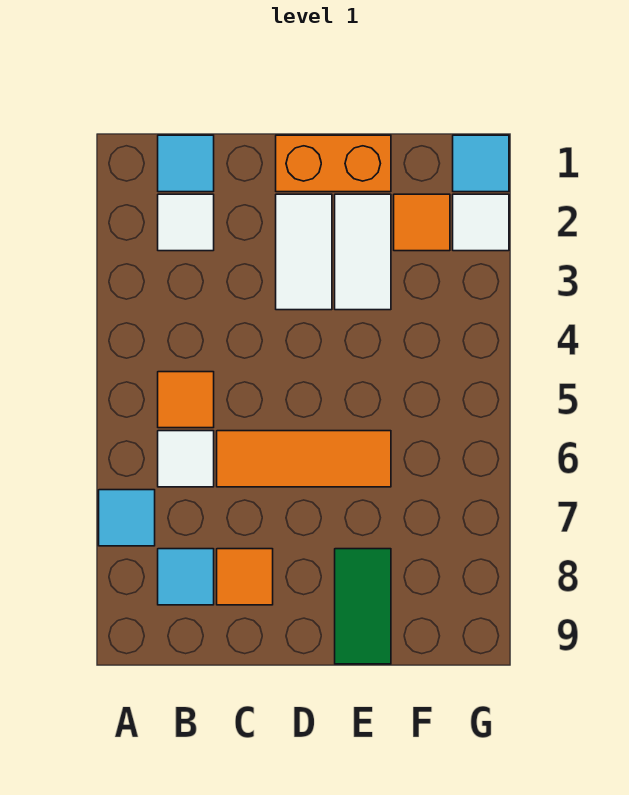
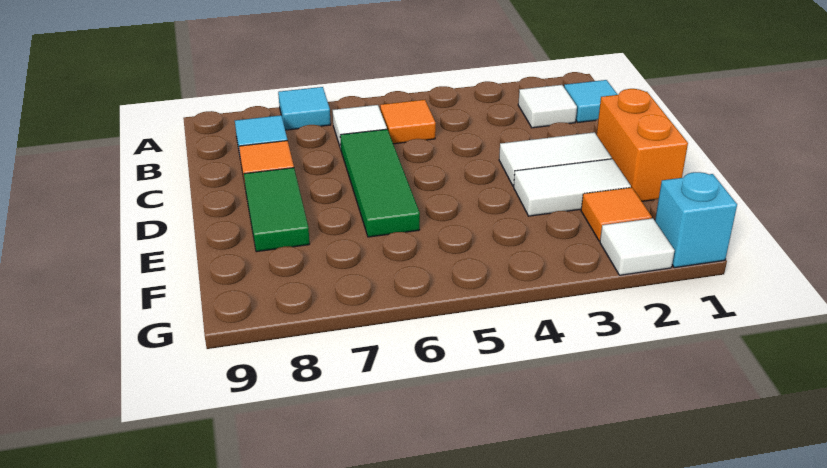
orange 1x3 tile [217,431,391,487] -> green 1x3 tile [340,129,420,237]
green 1x2 tile [335,549,391,664] -> green 1x2 tile turned to [244,168,310,252]
cyan 1x1 tile [453,135,509,192] -> cyan 1x1 brick [655,172,737,268]

